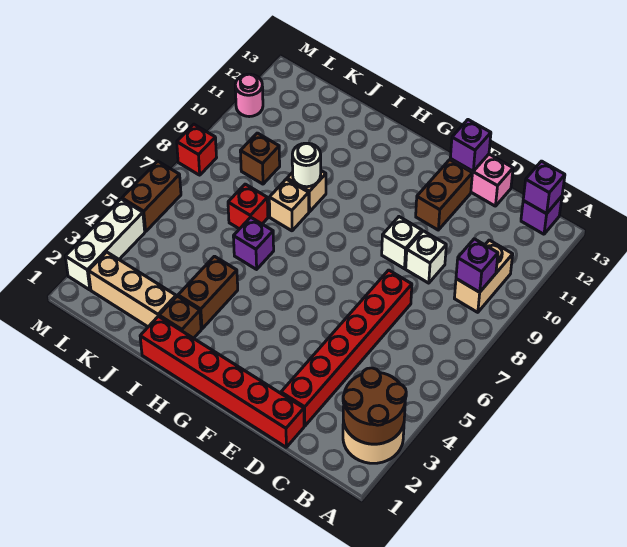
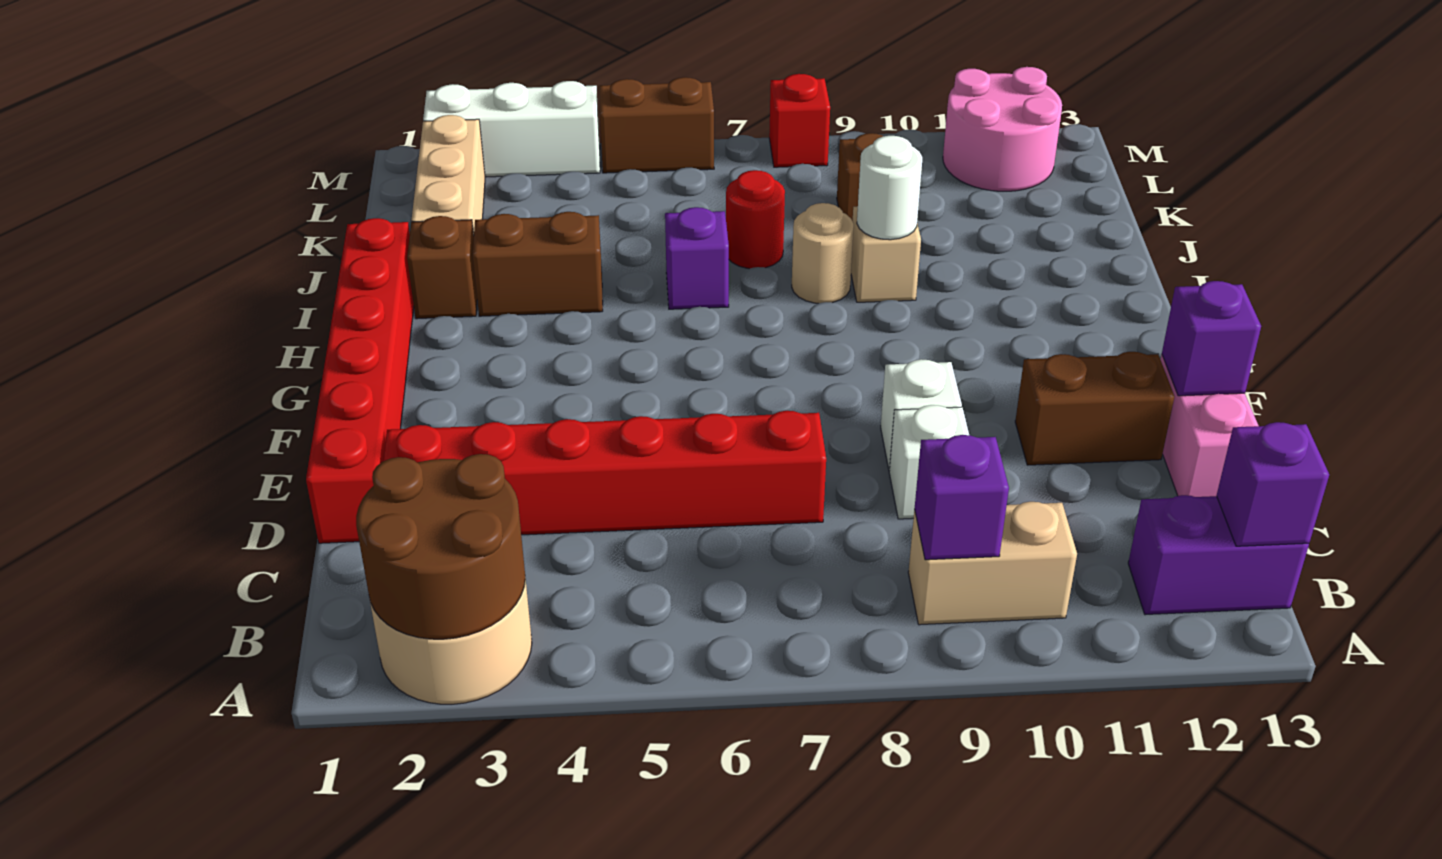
purple 1x1 brick [521,196,562,234] -> purple 1x2 brick [1128,495,1309,615]
tan 1x1 brick [269,179,309,231] -> tan 1x1 round brick [792,203,854,303]
red 1x1 brick [228,184,268,229] -> red 1x1 round brick [726,170,785,269]
pink 1x1 round brick [235,74,263,117] -> pink 2x2 round brick [943,67,1062,191]

